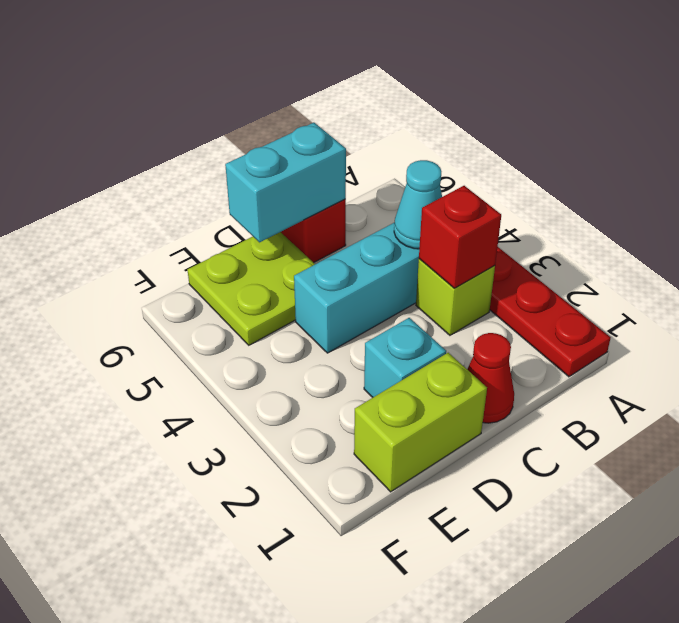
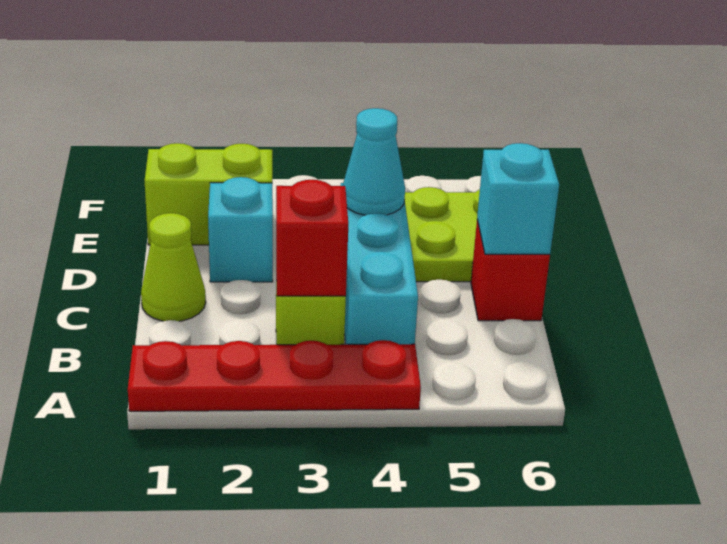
cyan 1x1 cone [394,160,442,249] -> cyan 1x1 cone moved to [343,108,405,215]
red 1x1 cone [467,333,514,423] -> lime 1x1 cone [141,213,206,321]
cyan 1x2 brick [225,123,346,242] -> cyan 1x1 brick [477,143,559,254]
lime 1x2 brick [354,353,487,492] -> lime 1x2 brick turned to [145,143,272,245]

